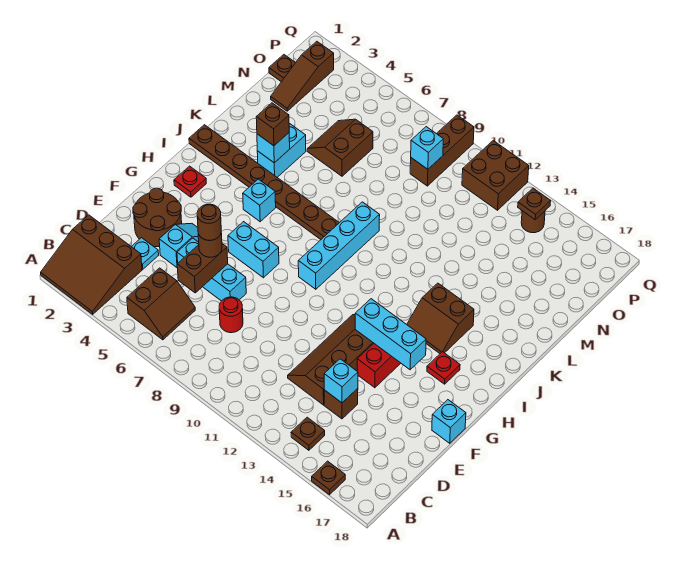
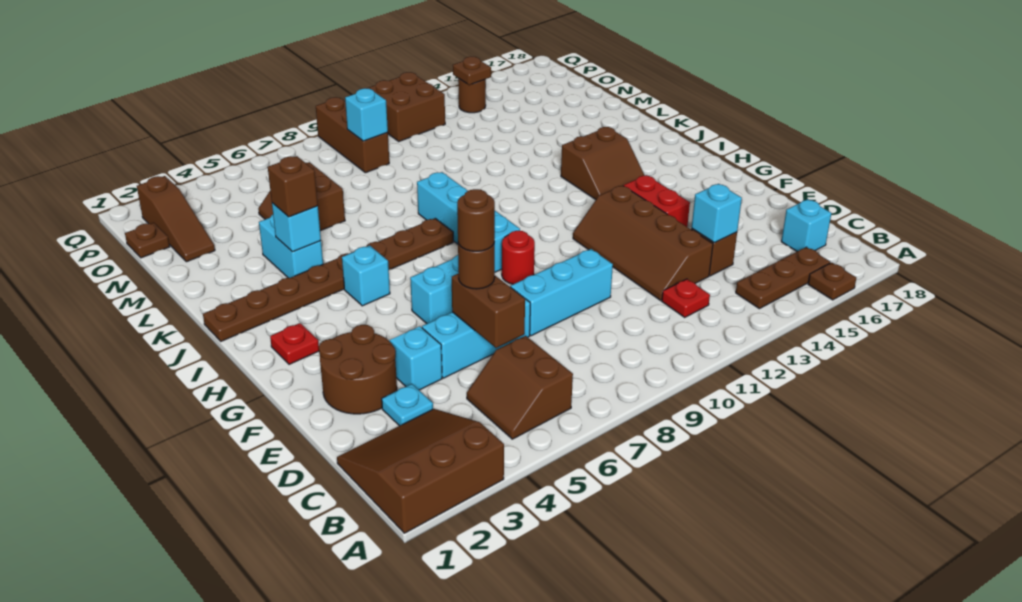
brown 3x3 slope [41,215,142,314] -> brown 3x3 slope turned to [337,409,504,533]
brown 2x2 slope [127,268,195,340] -> brown 2x2 slope turned to [467,336,573,439]
brown 1x1 plate [291,417,325,450] -> brown 1x3 plate [736,247,830,309]
red 1x1 round brick [219,297,243,333] -> red 1x1 round brick moved to [502,231,535,284]
cyan 1x1 brick [432,400,466,443] -> cyan 1x1 brick moved to [781,199,831,251]
cyan 1x3 brick [355,299,426,370] -> cyan 1x3 brick moved to [510,249,613,336]
red 1x1 plate [427,352,460,384] -> red 1x1 plate moved to [662,279,710,317]

